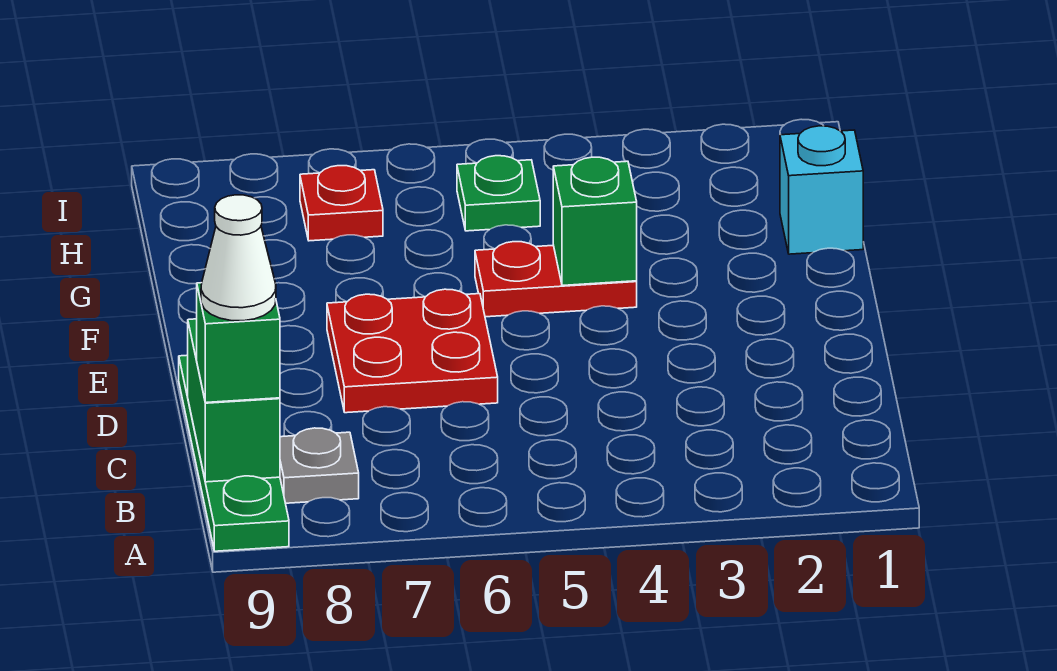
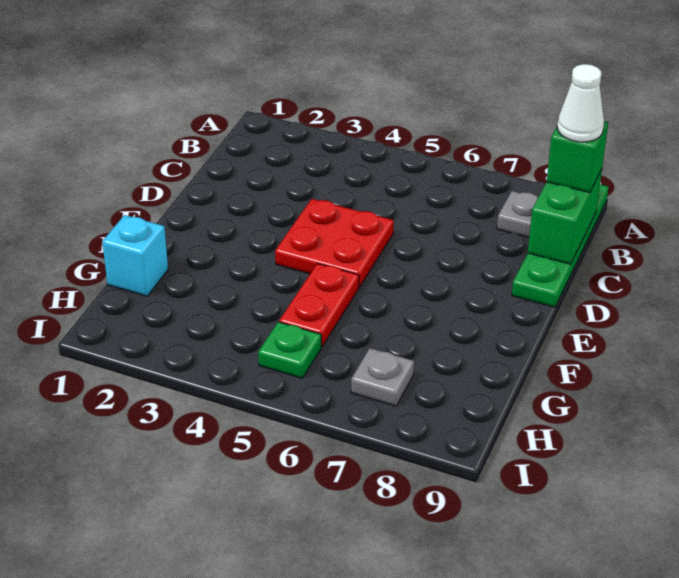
red 2x2 plate [327,289,498,413] -> red 2x2 plate moved to [275,199,394,287]
red 1x2 plate [475,242,637,317] -> red 1x2 plate turned to [279,264,359,347]
green 1x1 brick [553,157,637,286] -> none
red 1x1 plate [300,166,383,241] -> grey 1x1 plate [351,348,414,406]

